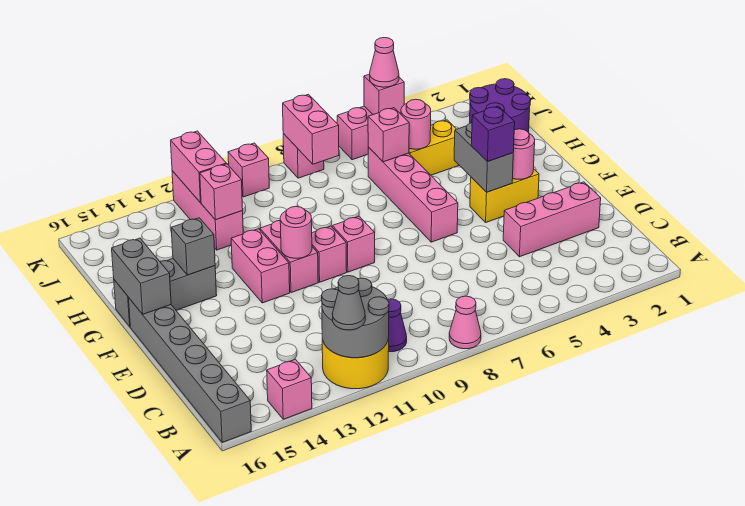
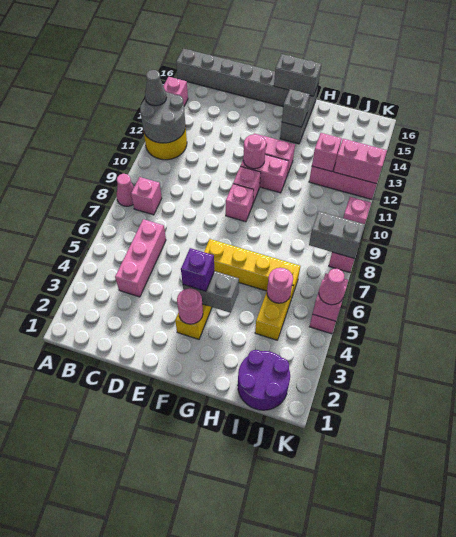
purple 1x1 cone [388,299,407,352] -> none
pink 1x3 brick [503,182,601,257] -> pink 1x3 brick moved to [115,219,166,297]
pink 1x4 brick [368,147,458,242] -> yellow 1x4 brick [204,239,300,296]
pink 1x1 brick [368,108,409,162] -> pink 1x1 brick moved to [131,177,162,215]
pink 1x2 brick [283,94,339,164] -> grey 1x2 brick [309,211,365,259]

